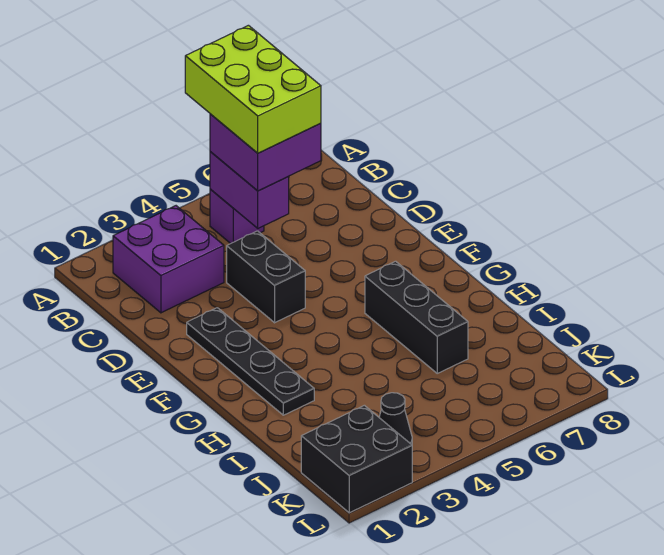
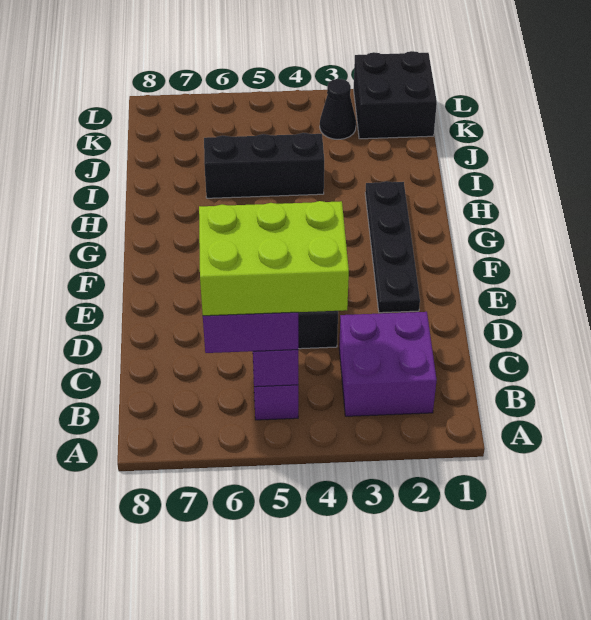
lime 2x3 brick [185,25,321,153] -> lime 2x3 brick turned to [199,201,349,316]
black 1x3 brick [365,261,468,373] -> black 1x3 brick turned to [204,133,324,198]

